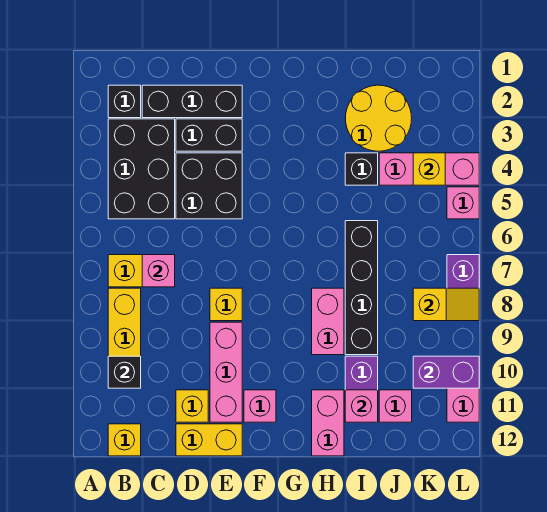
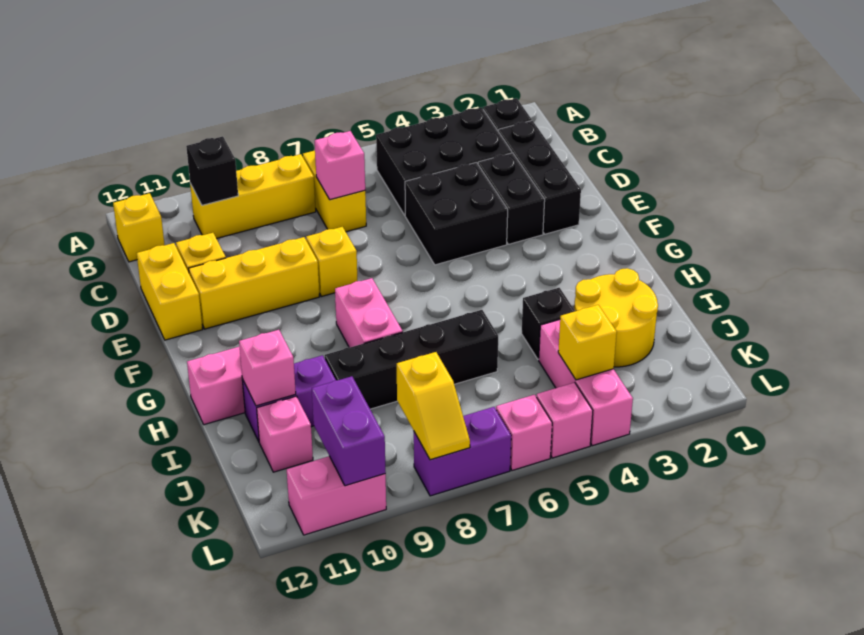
pink 1x3 brick [210,322,242,422] -> yellow 1x3 brick [189,237,320,329]
pink 1x1 brick [244,390,276,422] -> pink 1x1 brick moved to [496,395,552,470]
pink 1x2 brick [312,288,344,355] -> pink 1x2 brick turned to [335,278,403,347]

